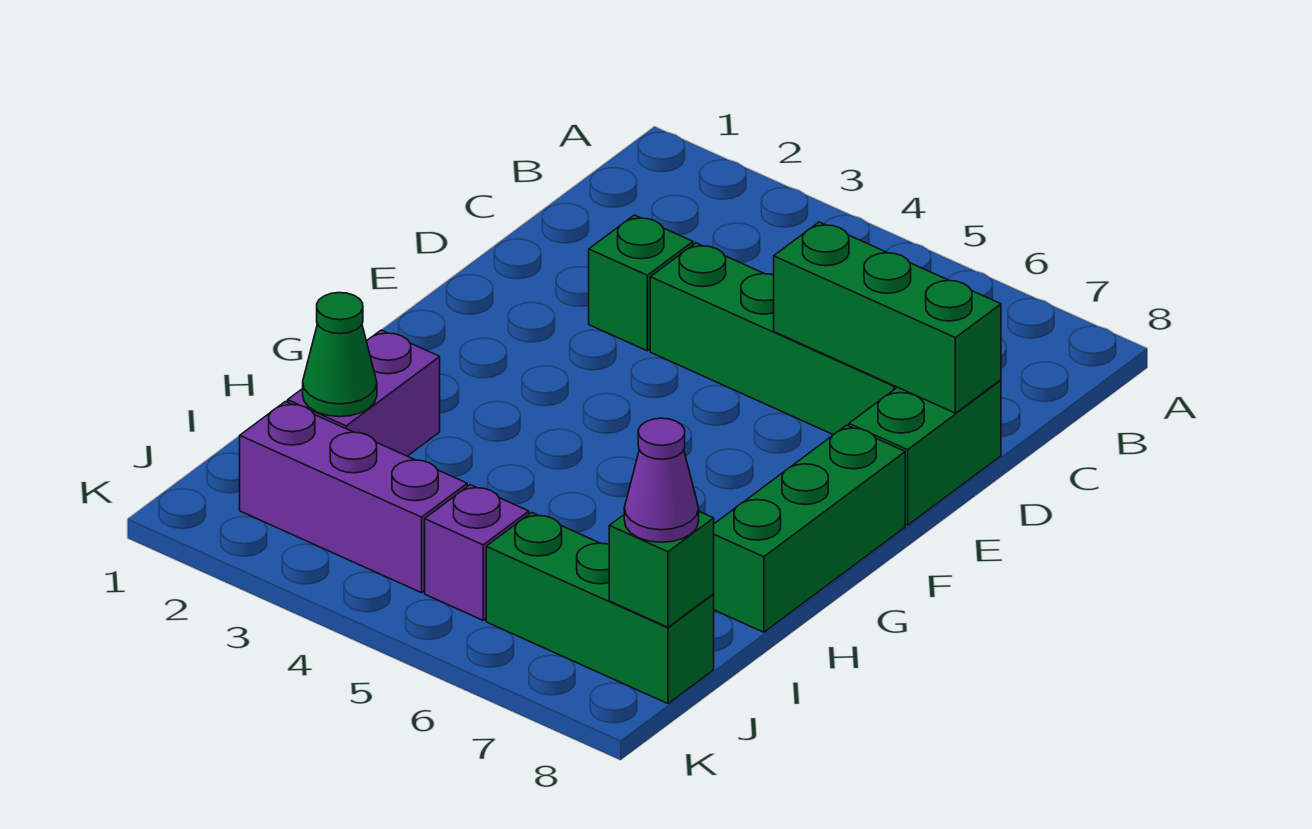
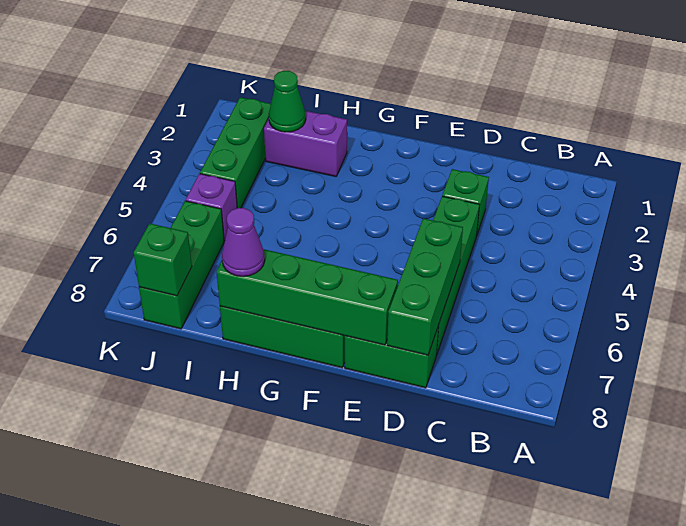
none -> green 1x4 brick [217,249,398,345]
purple 1x3 brick [240,401,467,593] -> green 1x3 brick [200,97,271,208]
purple 1x1 cone [624,418,699,542] -> purple 1x1 cone moved to [222,208,265,276]

